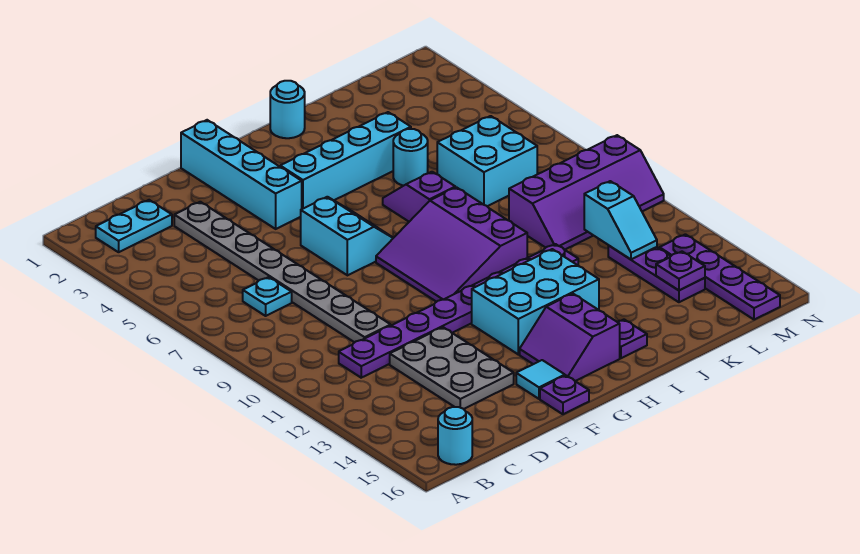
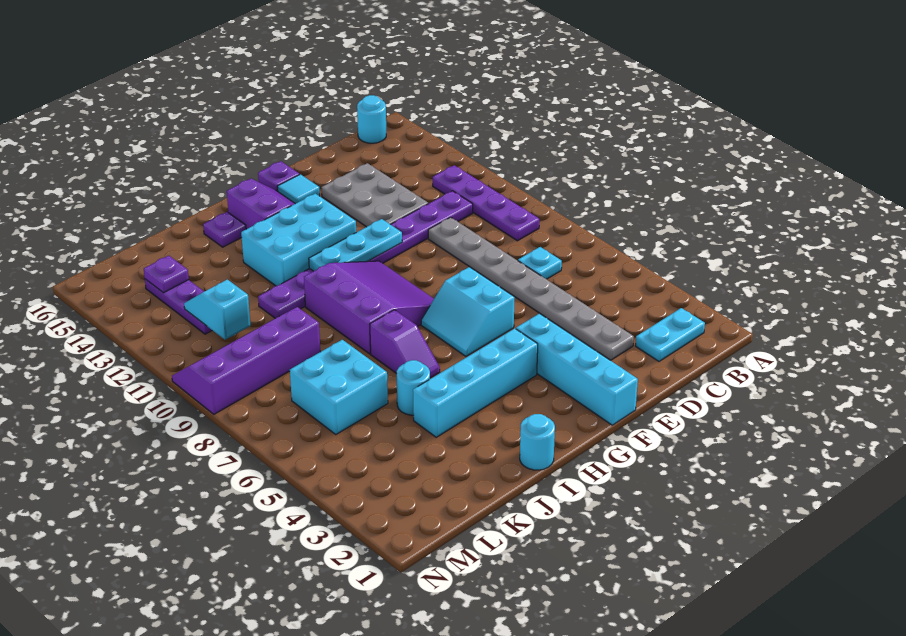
none -> cyan 1x3 plate [309,219,402,271]
purple 1x4 plate [659,234,780,320] -> purple 1x4 plate moved to [433,165,539,241]

